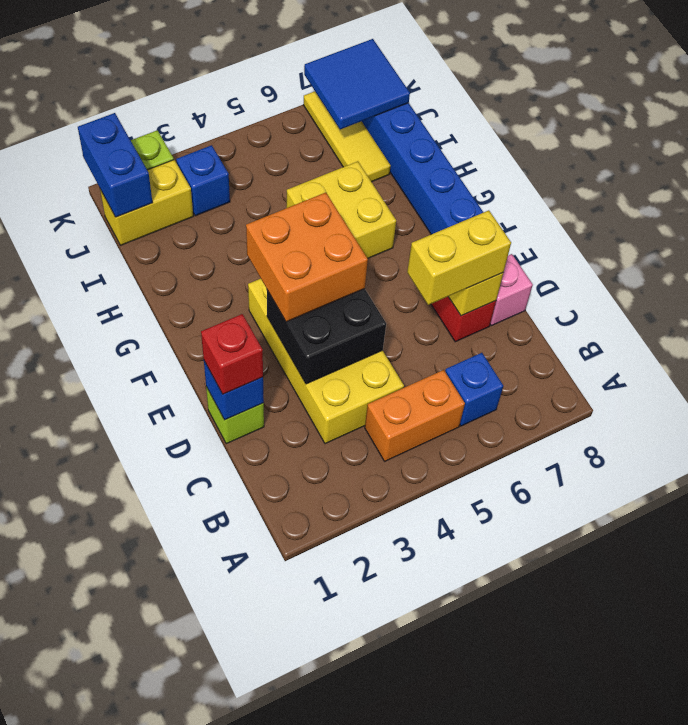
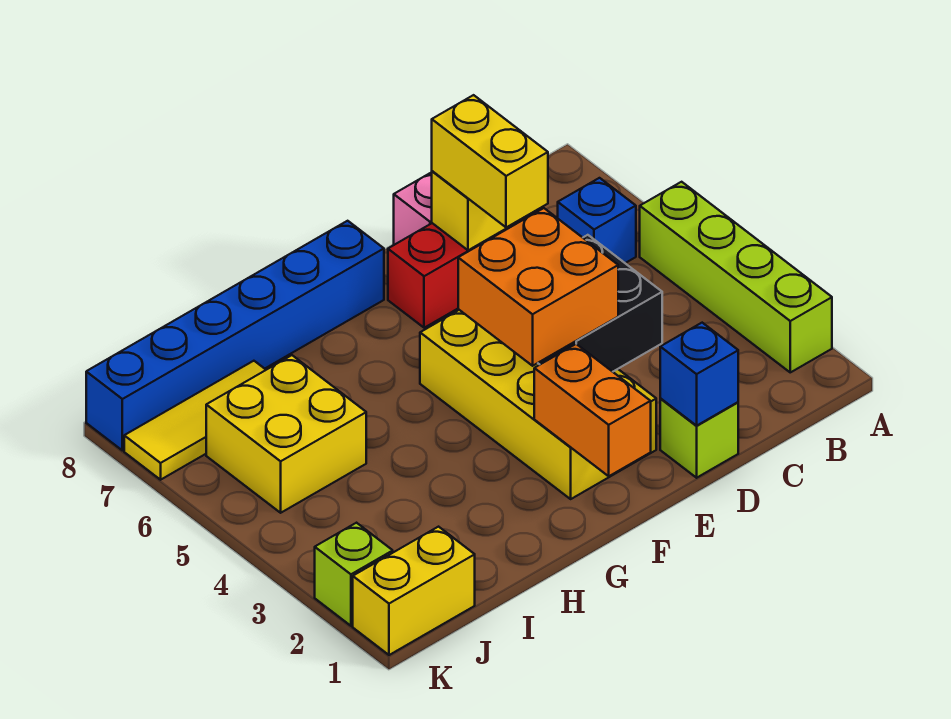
none -> lime 1x4 brick [640,182,832,372]
orange 1x2 brick [365,370,465,461] -> orange 1x2 brick moved to [534,344,651,476]
yellow 2x4 brick [248,279,404,444] -> yellow 2x4 brick turned to [420,310,656,499]
red 1x1 brick [201,314,263,394] -> none
yellow 2x2 brick [286,161,396,258] -> yellow 2x2 brick moved to [206,355,366,513]
yellow 1x2 brick [100,160,193,245] -> yellow 1x2 brick turned to [353,527,475,655]
blue 1x2 brick [78,113,153,217] -> none
blue 1x1 brick [176,145,230,216] -> none
blue 2x2 tile [304,39,410,129] -> none

